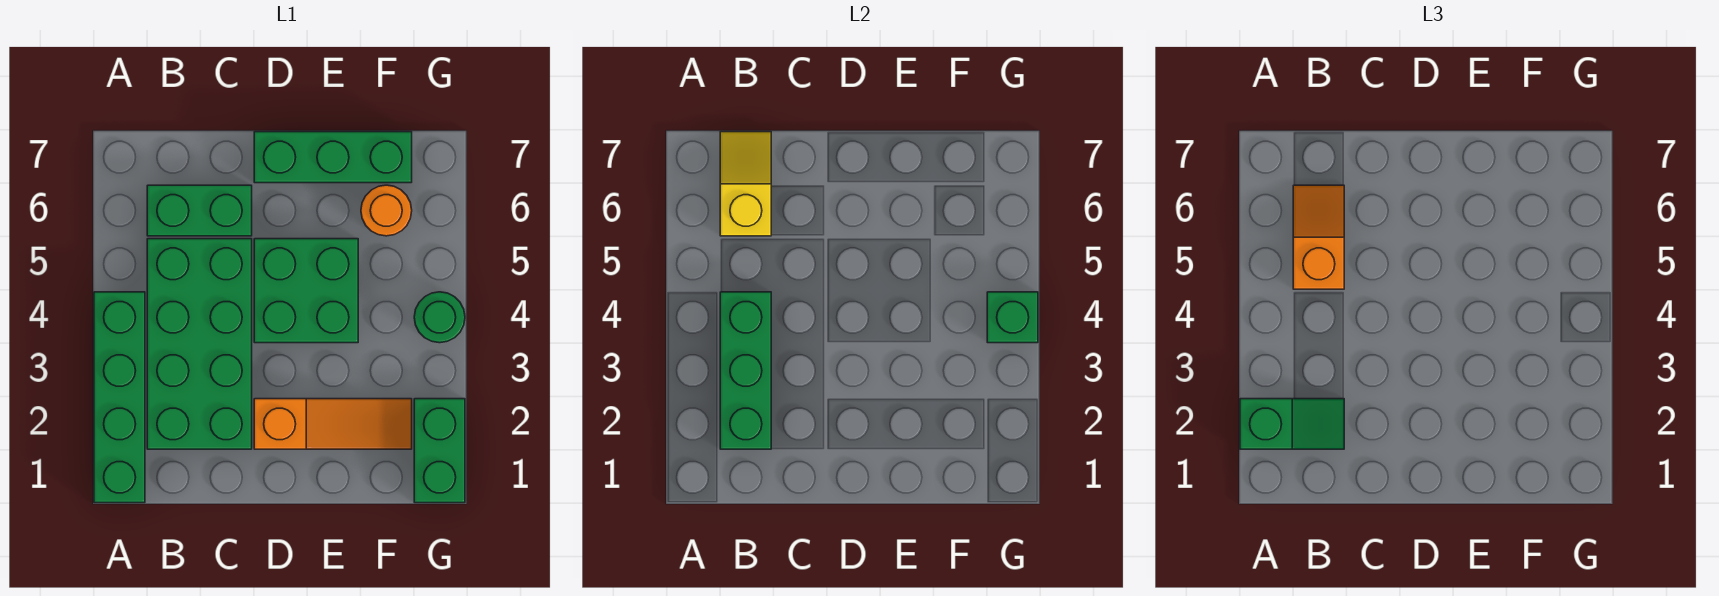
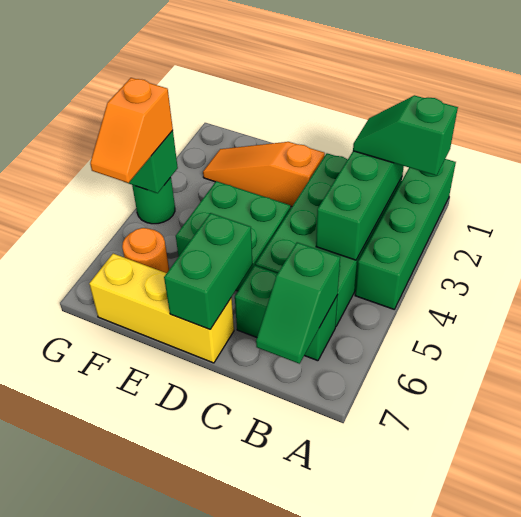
orange 1x2 slope [1293,185,1344,289] -> orange 1x2 slope moved to [90,78,173,183]
yellow 1x2 slope [720,132,771,236] -> green 1x2 slope [256,242,340,364]
green 1x3 brick [254,132,412,183] -> yellow 1x3 brick [89,254,234,363]
green 1x2 brick [414,399,465,503] -> green 1x2 brick moved to [164,213,252,329]

